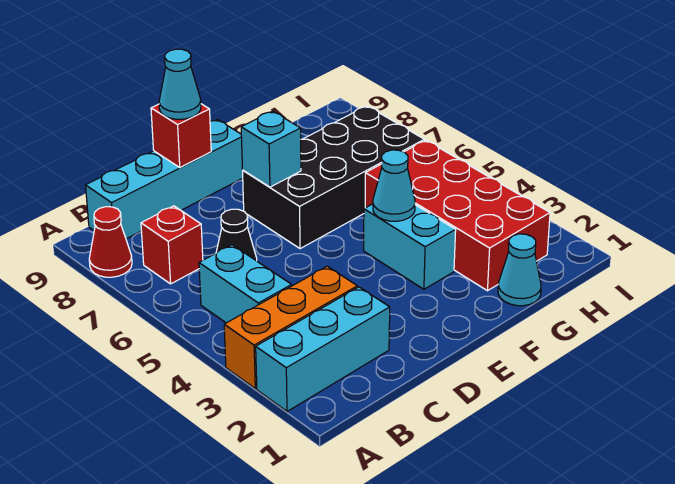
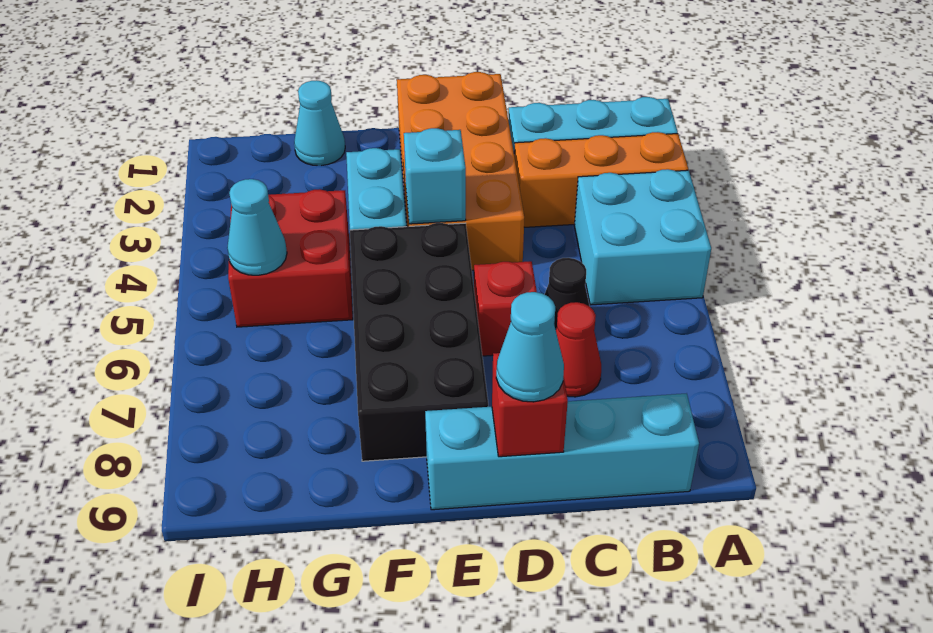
red 1x1 cone [89,207,132,277] -> red 1x1 cone moved to [556,302,601,397]
cyan 1x2 brick [199,245,292,323] -> cyan 2x2 brick [574,169,711,305]
red 1x1 brick [141,206,203,284] -> red 1x1 brick moved to [474,261,537,356]
none -> orange 2x4 brick [397,72,524,270]
black 2x4 brick [243,106,424,249] -> black 2x4 brick turned to [350,223,488,461]
cyan 1x1 brick [241,111,301,187] -> cyan 1x1 brick moved to [404,128,466,224]
cyan 1x1 cone [373,150,415,221] -> cyan 1x1 cone moved to [227,179,287,275]
red 2x4 brick [365,140,550,291] -> red 2x2 brick [228,189,353,327]

